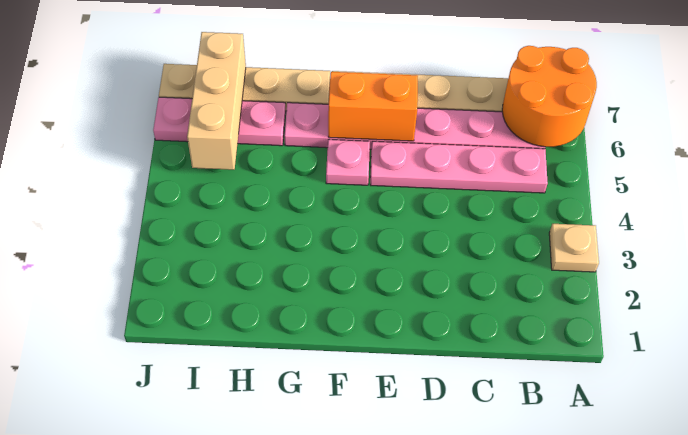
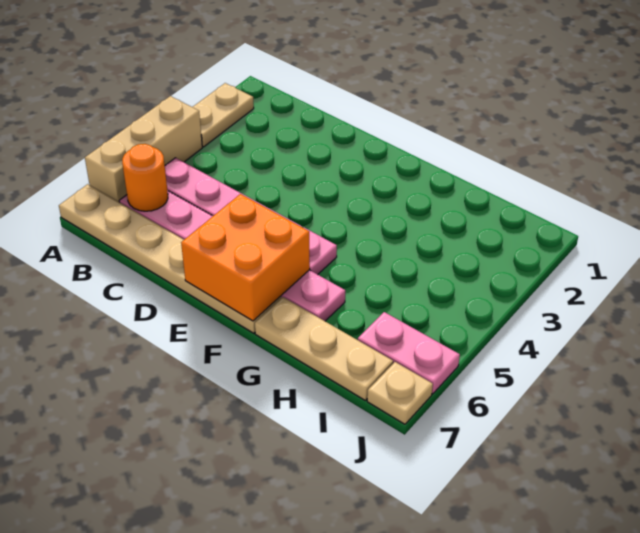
tan 1x1 plate [549,224,599,272] -> tan 1x2 plate [193,83,254,147]
orange 2x2 round brick [502,46,597,147] -> orange 1x1 round brick [122,144,168,211]
orange 1x2 brick [328,72,418,141] -> orange 2x2 brick [181,194,310,321]
pink 1x3 plate [153,97,286,146] -> pink 1x2 plate [358,312,460,394]
tan 1x3 brick [187,32,246,170] -> tan 1x3 brick moved to [85,96,202,202]

